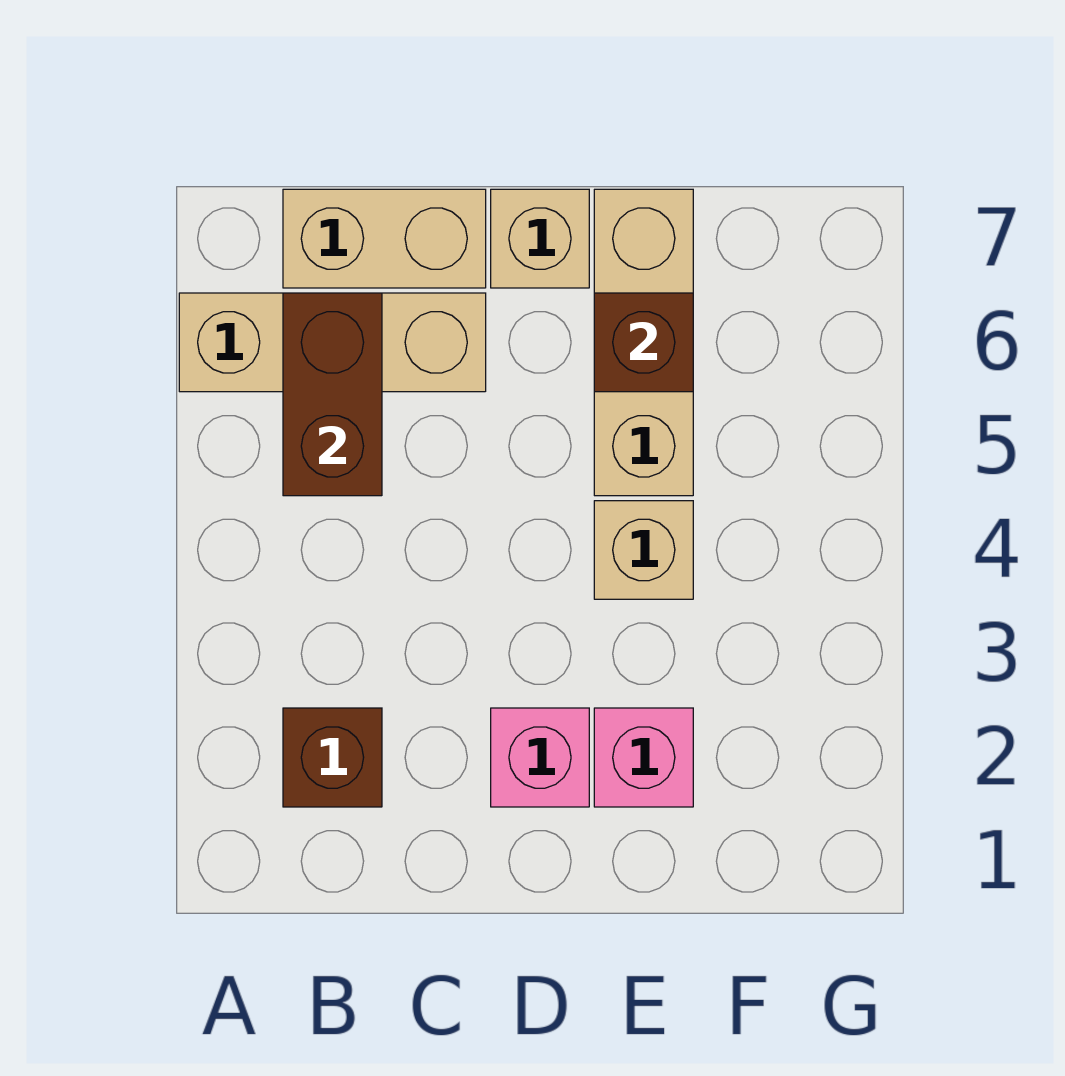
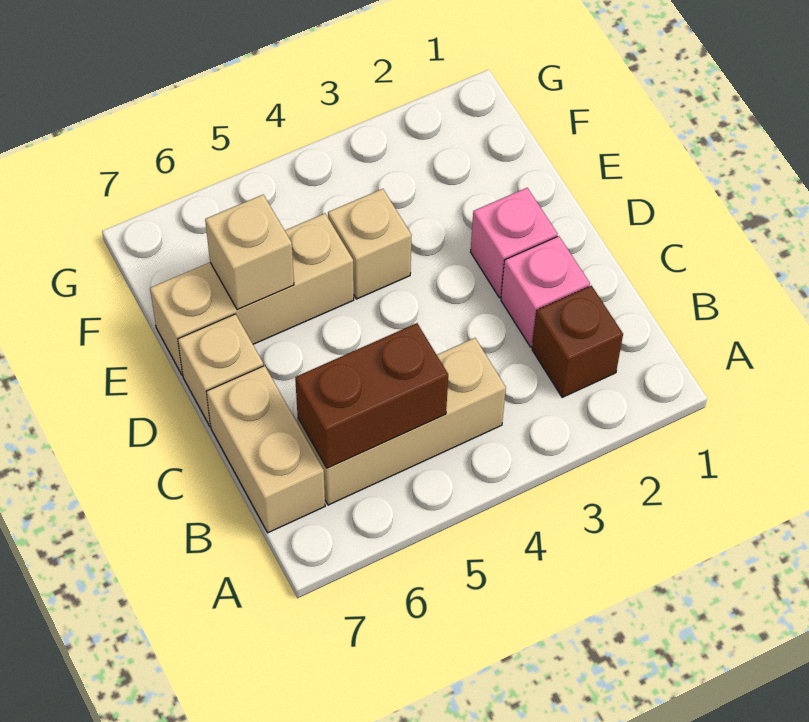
tan 1x3 brick [179,293,486,392] -> tan 1x3 brick turned to [298,338,506,505]
pink 1x1 brick [594,708,693,807] -> pink 1x1 brick moved to [501,236,590,347]
brown 1x1 brick [594,293,693,392] -> tan 1x1 brick [205,195,294,310]

